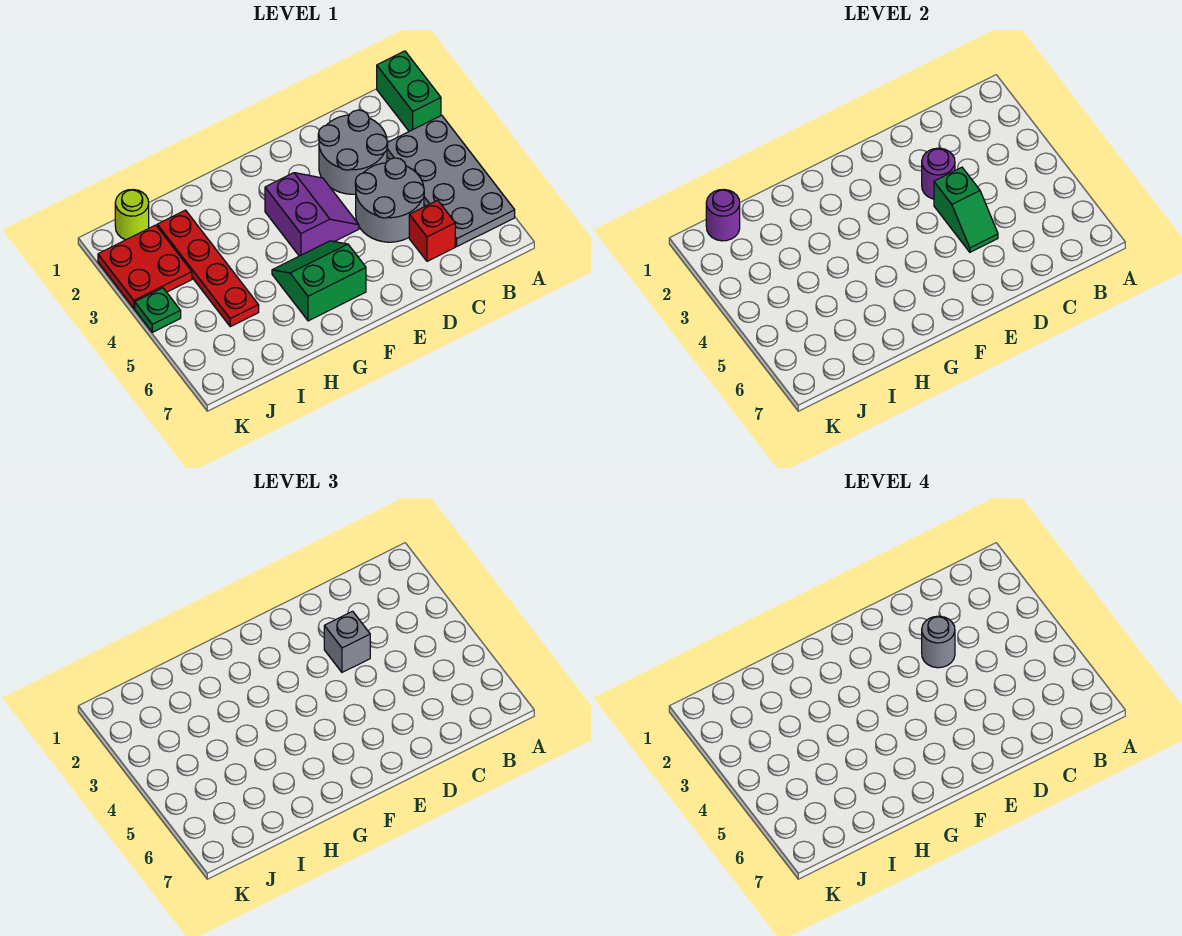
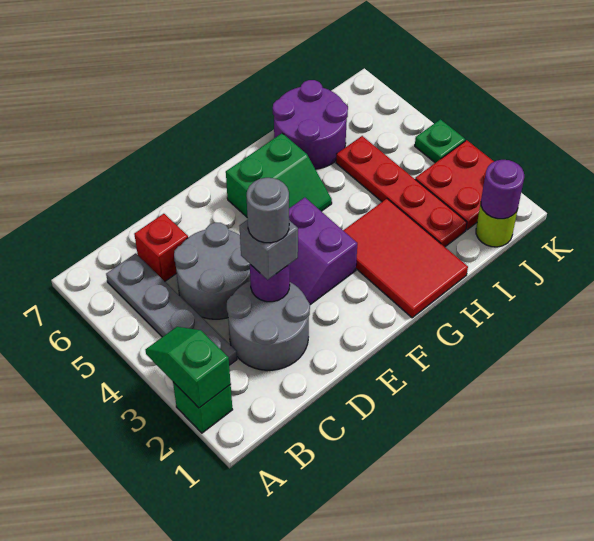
green 1x2 brick [377,51,441,131] -> green 1x1 brick [173,382,233,433]
grey 2x4 plate [387,115,515,246] -> grey 1x4 plate [106,253,237,365]
green 1x2 slope [934,167,998,252] -> green 1x2 slope moved to [146,327,231,408]
none -> red 2x3 tile [343,199,468,318]
none -> purple 2x2 round brick [273,80,348,169]

